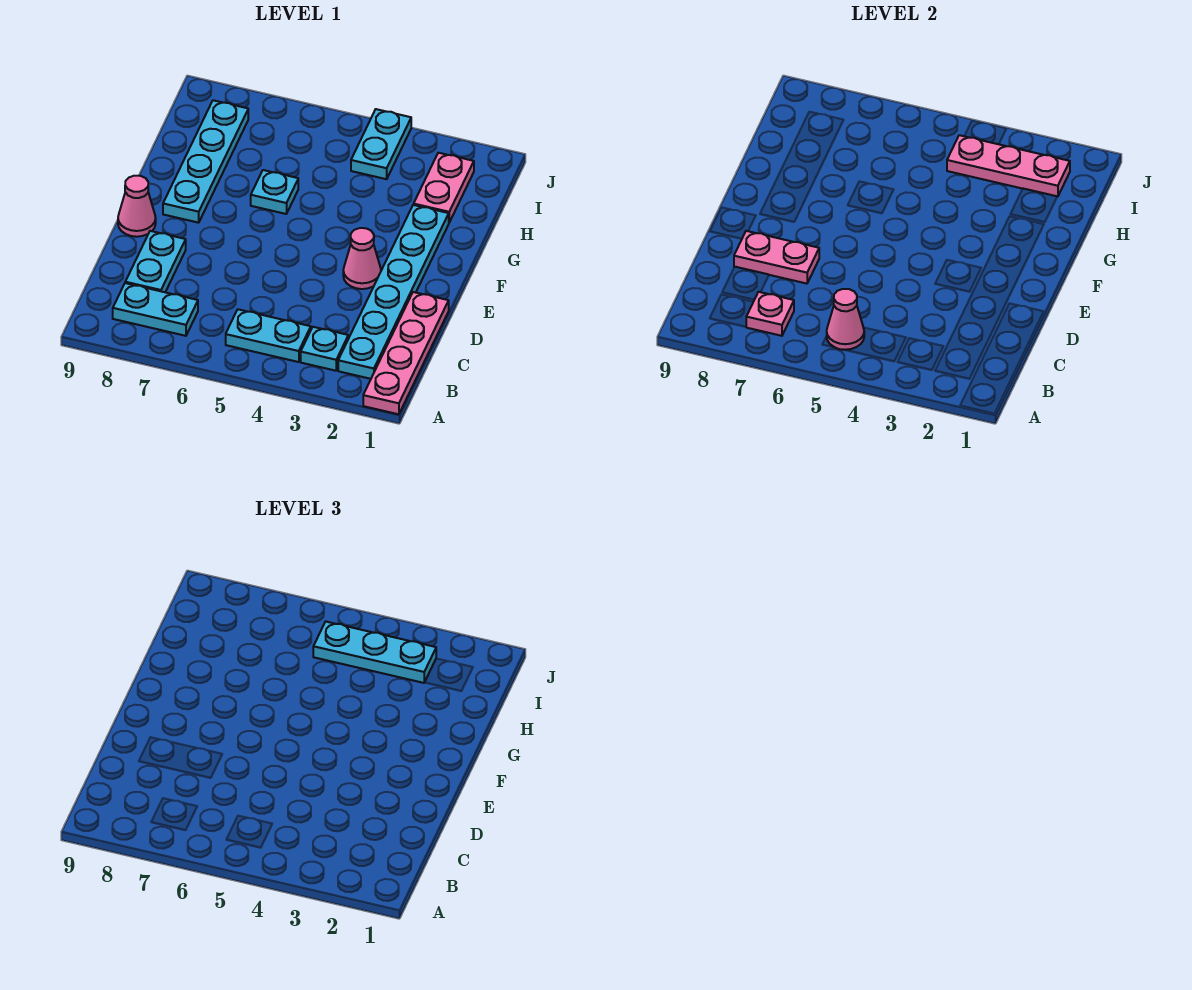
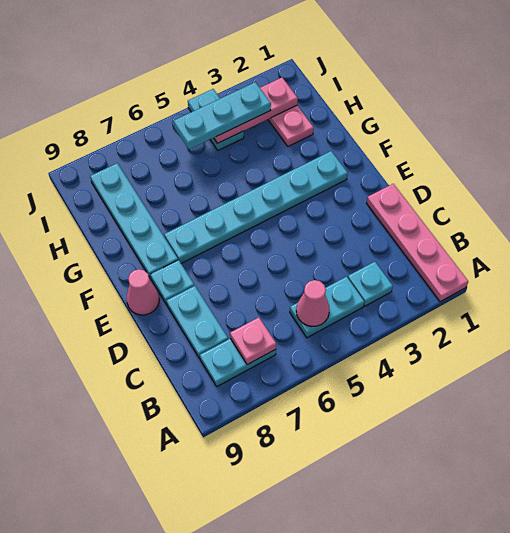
cyan 1x6 plate [338,205,449,379] -> cyan 1x6 plate turned to [164,151,348,263]
pink 1x2 plate [734,231,819,284] -> none
pink 1x1 cone [343,228,381,289] -> none
cyan 1x1 plate [251,170,298,214] -> cyan 1x1 plate moved to [150,260,194,305]

